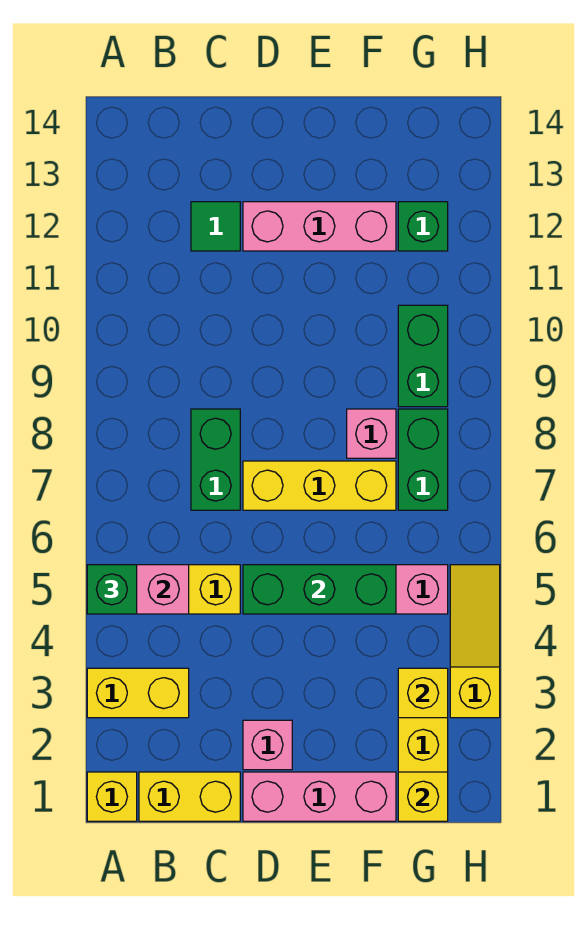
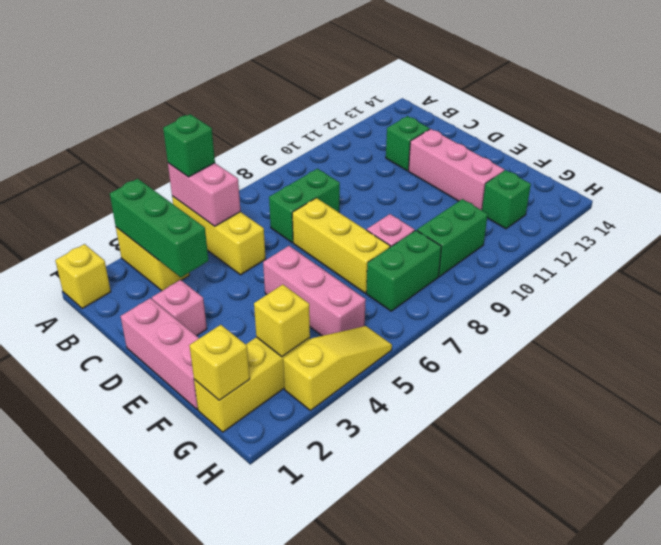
yellow 1x2 brick [139,772,240,821] -> none
green 1x1 tile [191,202,240,251] -> green 1x1 brick [386,116,430,171]
green 1x3 brick [243,565,396,614] -> green 1x3 brick moved to [110,179,208,277]

